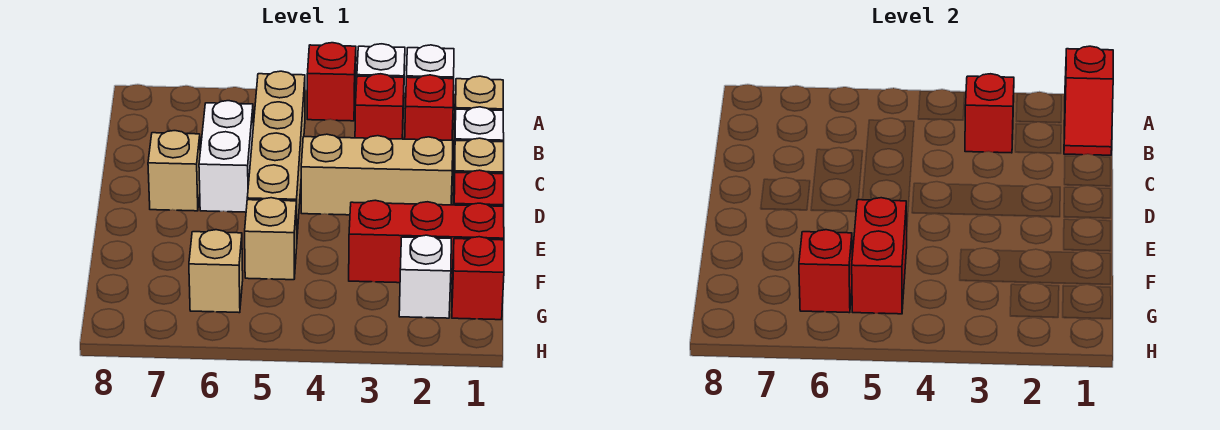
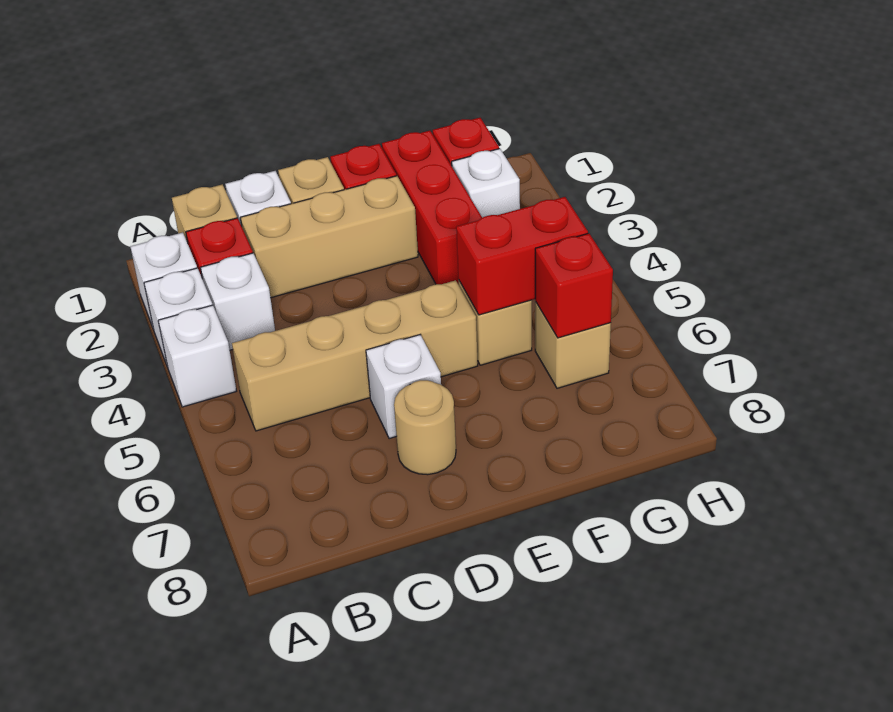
red 1x2 slope [1064,46,1113,155] -> none
red 1x1 brick [307,43,356,121] -> white 1x1 brick [158,305,236,407]
red 1x1 brick [355,74,404,139] -> white 1x1 brick [200,253,275,350]
red 1x1 brick [965,74,1014,153] -> none
white 1x2 brick [199,101,253,212] -> white 1x1 brick [366,335,441,439]
tan 1x3 brick [301,134,453,215] -> tan 1x3 brick turned to [240,176,418,298]
tan 1x1 brick [148,131,200,211] -> tan 1x1 round brick [394,380,456,475]

